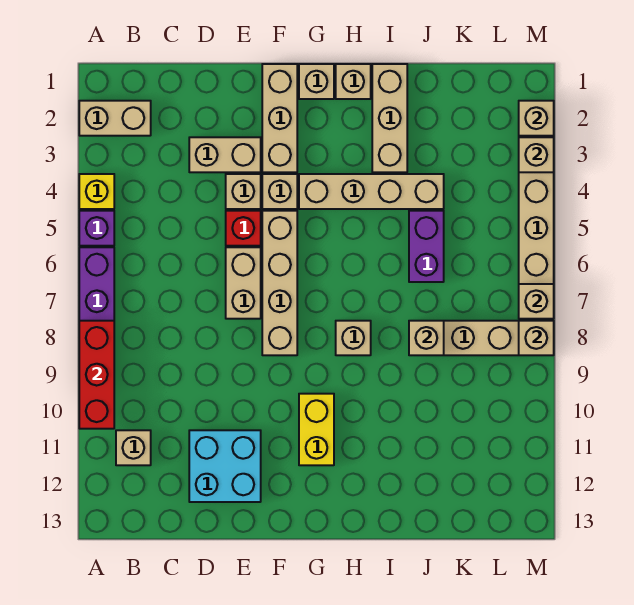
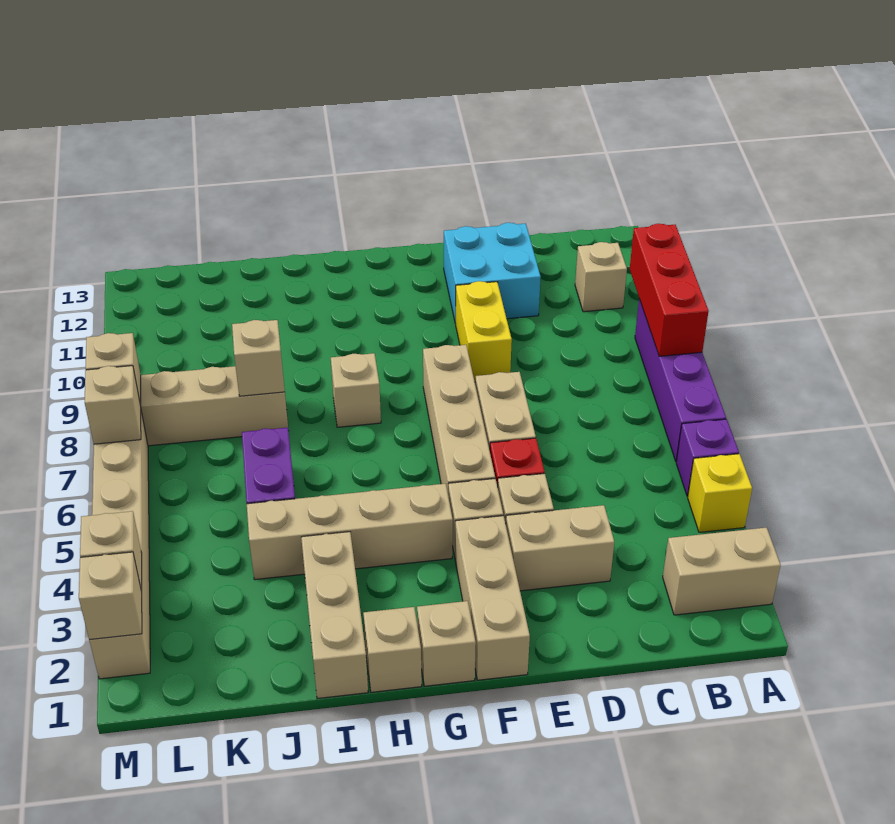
yellow 1x2 brick [299,394,334,465] -> yellow 1x2 brick moved to [456,281,512,382]

